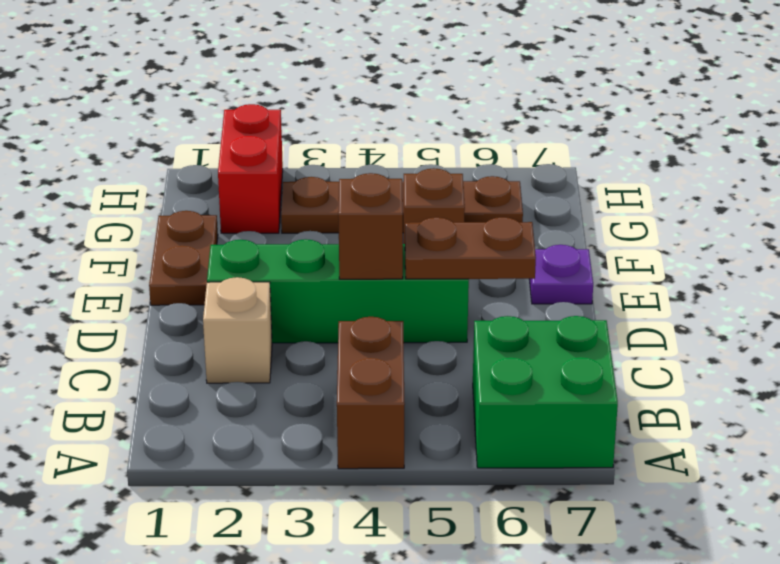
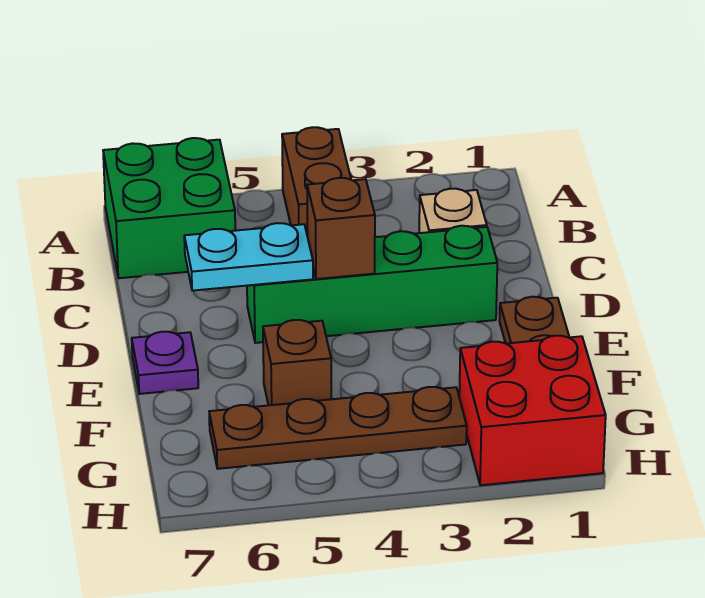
brown 1x2 plate [405,217,536,279] -> cyan 1x2 plate [184,223,313,291]
red 1x2 brick [218,104,283,233] -> red 2x2 brick [459,336,606,485]

